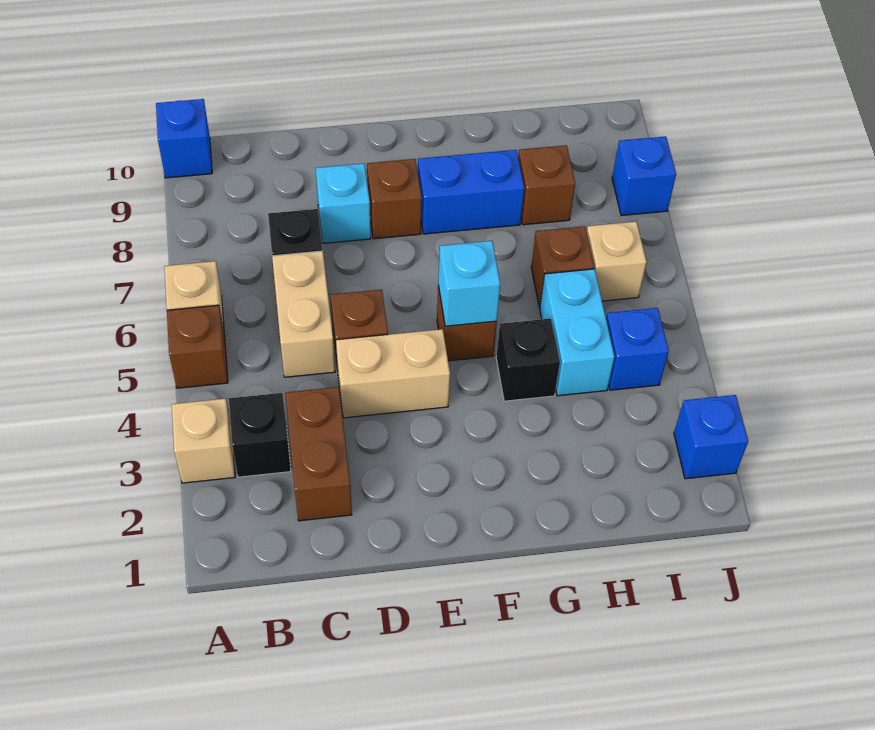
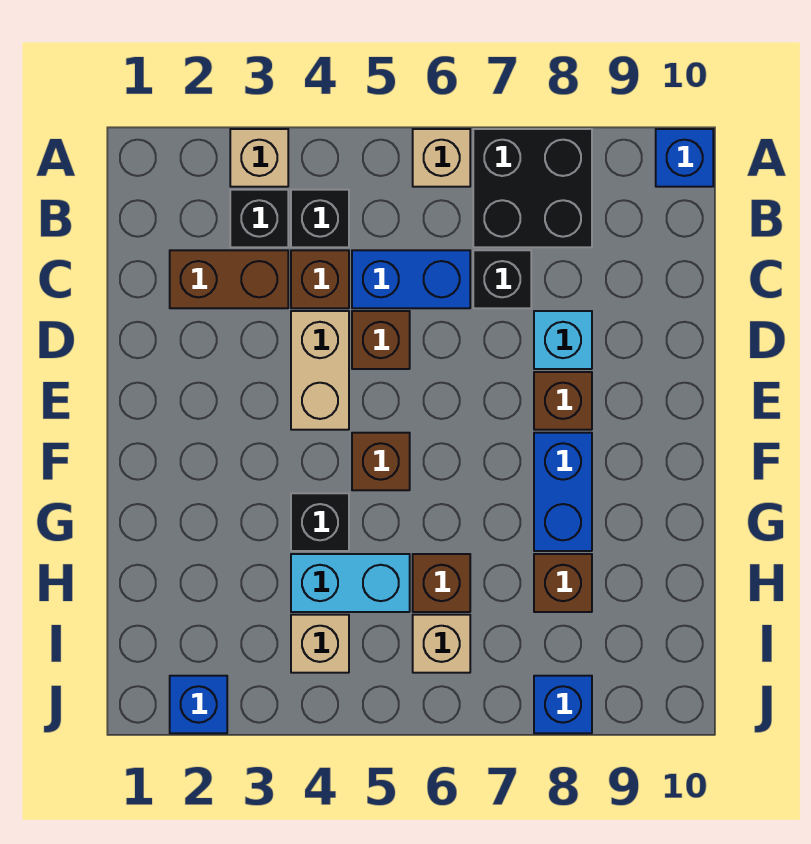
brown 1x1 brick [167,305,228,388] -> brown 1x1 brick moved to [291,250,349,308]
none -> black 2x2 brick [473,129,592,247]
none -> black 1x1 brick [291,190,349,247]
tan 1x2 brick [272,251,335,377] -> blue 1x2 brick [352,250,470,308]
cyan 1x1 brick [438,241,500,326] -> none
blue 1x1 brick [606,308,669,390] -> tan 1x1 brick [291,615,349,673]

